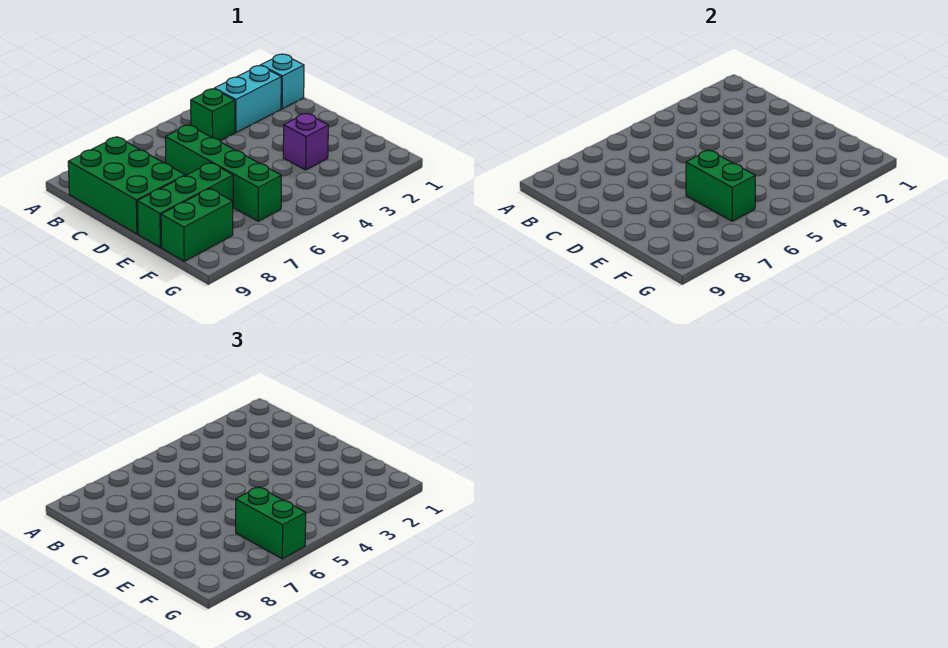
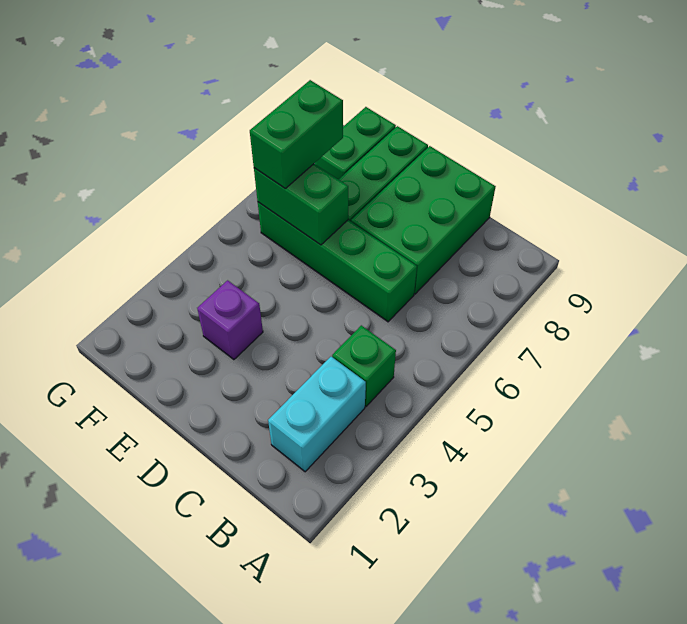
cyan 1x1 brick [261,54,304,109] -> none
green 2x3 brick [68,137,185,234] -> green 2x3 brick turned to [351,146,496,294]
green 1x2 brick [236,487,306,559] -> green 1x2 brick turned to [250,80,343,188]

